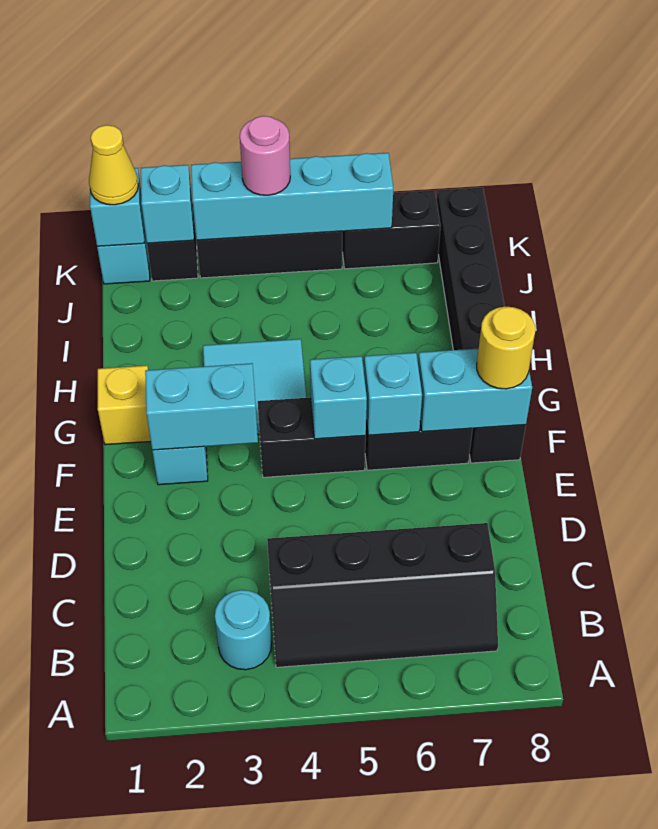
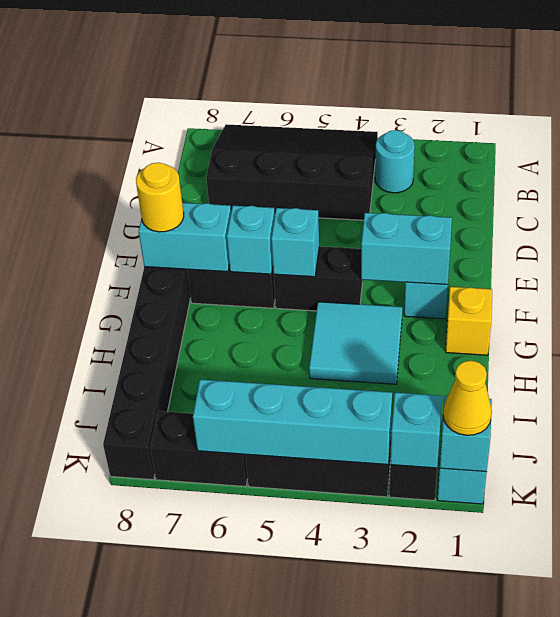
black 2x4 slope [267,523,498,667] -> black 3x4 slope [206,124,378,220]
pink 1x1 round brick [240,116,290,195] -> none

